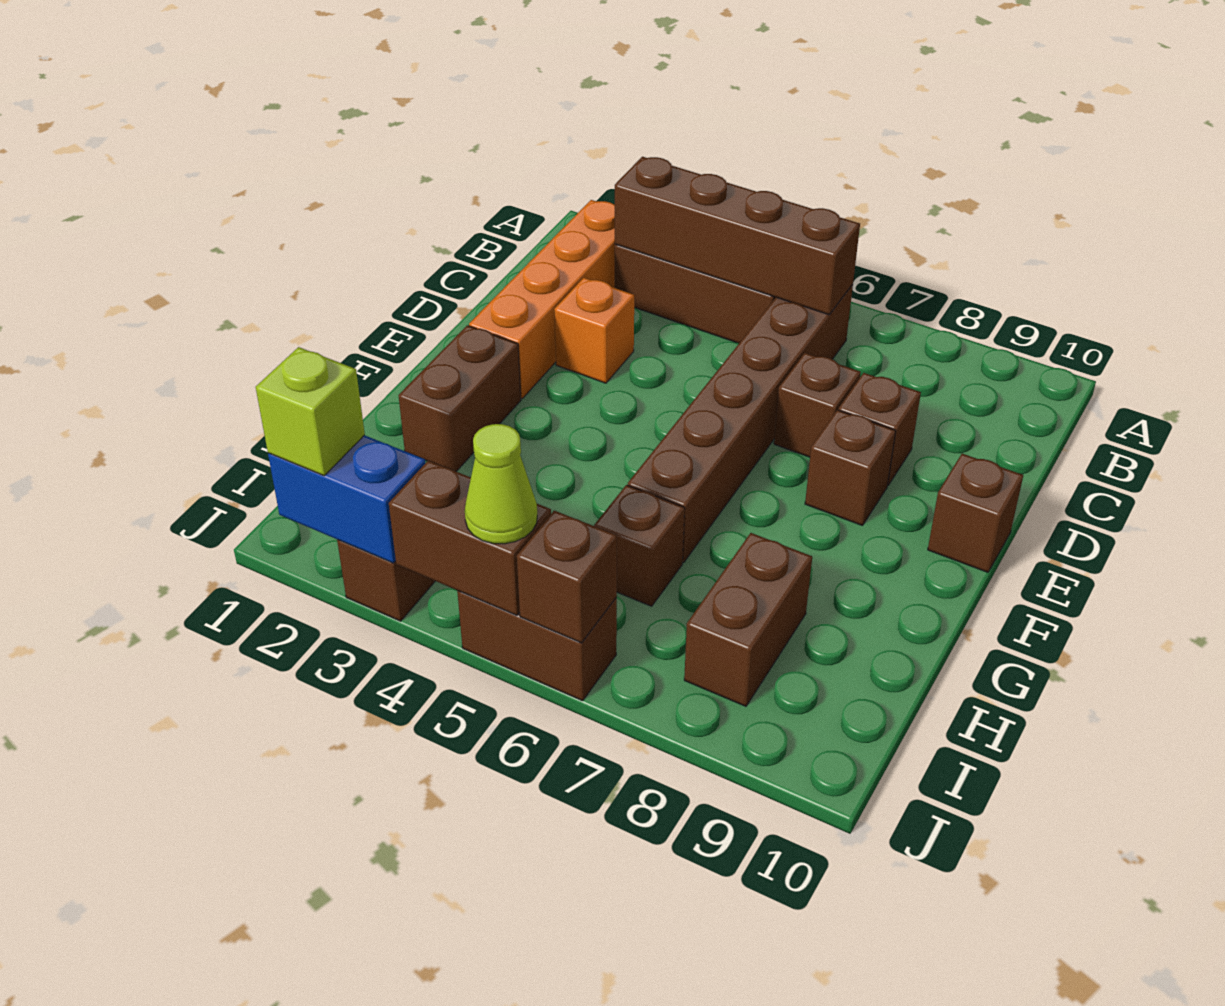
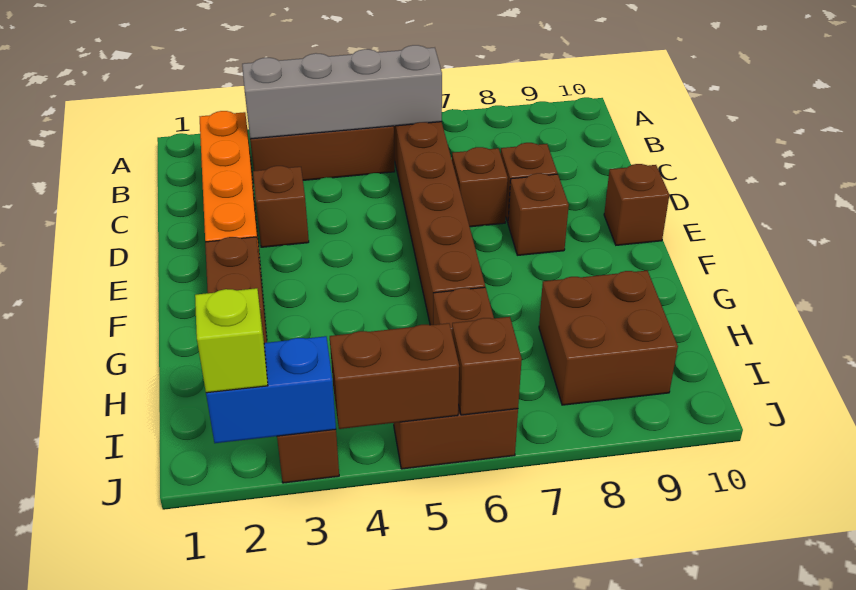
brown 1x4 brick [615,157,860,315] -> grey 1x4 brick [242,45,442,139]
orange 1x1 brick [554,278,634,383] -> brown 1x1 brick [253,166,309,247]
brown 1x2 brick [684,533,812,706] -> brown 2x2 brick [539,270,678,405]
lime 1x1 cone [465,424,537,544] -> none

